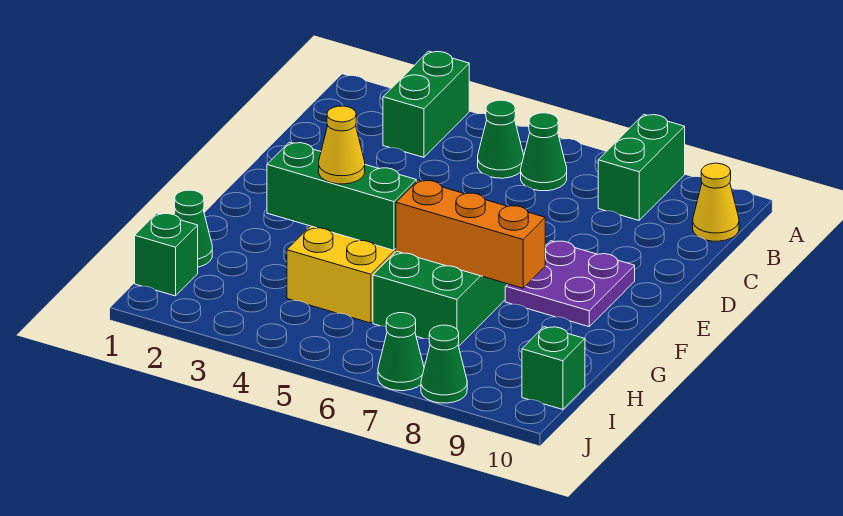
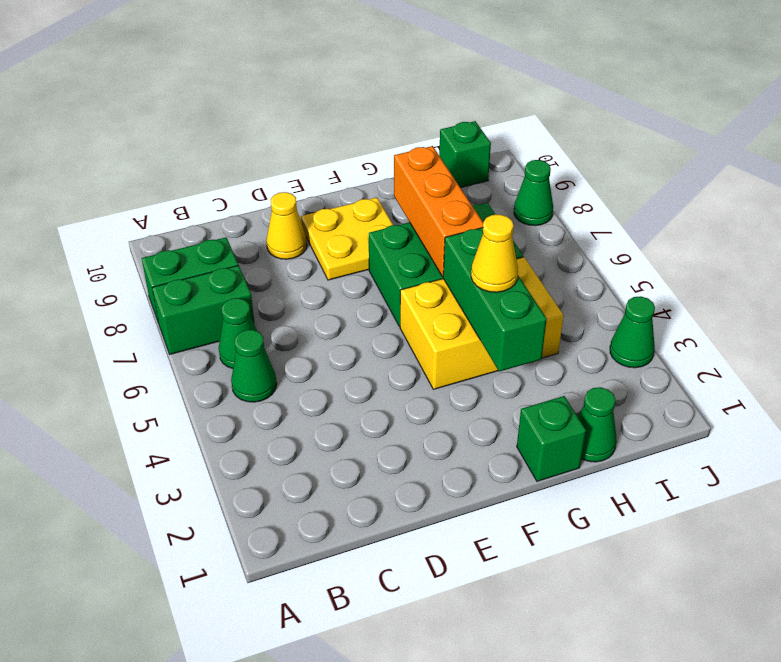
green 1x2 brick [383,51,469,157] -> green 1x2 brick moved to [152,265,255,354]
yellow 1x1 cone [693,163,739,241] -> yellow 1x1 cone moved to [266,192,307,259]
purple 2x2 plate [505,241,635,327] -> yellow 2x2 plate [301,198,393,280]
green 1x1 brick [135,213,198,296] -> green 1x1 brick moved to [517,396,586,481]
green 1x1 cone [378,313,424,391] -> green 1x1 cone moved to [610,296,655,368]

